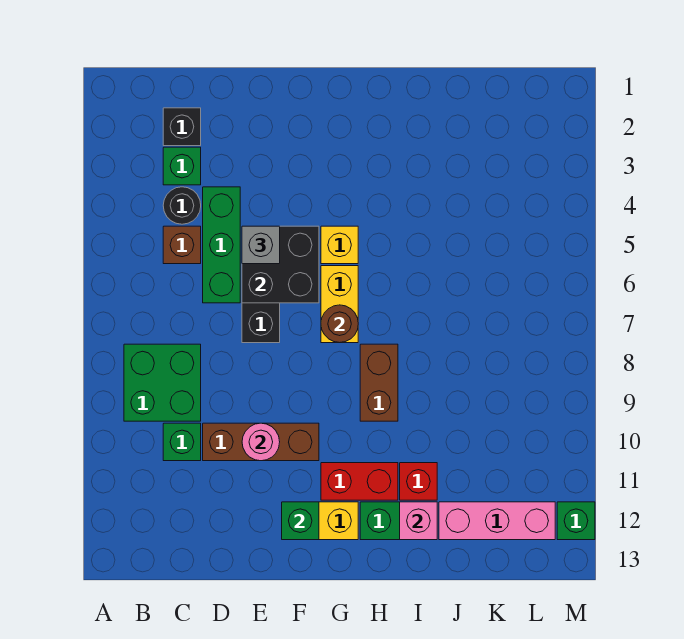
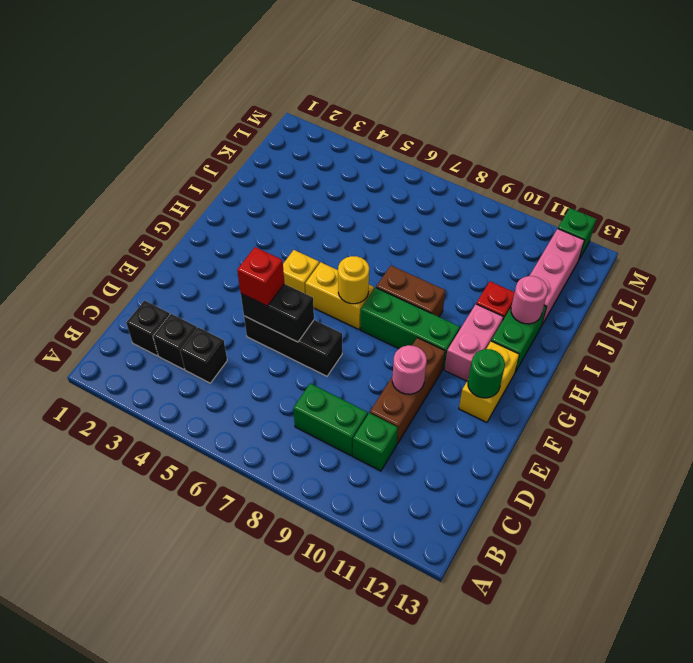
green 2x2 brick [124,344,201,421] -> green 1x2 brick [293,383,368,456]
green 1x1 brick [163,147,201,185] -> black 1x1 brick [153,314,197,369]
black 1x1 round brick [163,187,201,224] -> black 1x1 brick [180,327,227,383]
brown 1x1 brick [163,226,201,264] -> none
green 1x3 brick [203,187,240,303] -> green 1x3 brick moved to [360,288,460,370]
black 2x2 brick [242,226,319,303] -> black 1x2 brick [241,284,314,342]
grey 1x1 brick [242,226,280,264] -> red 1x1 brick [237,247,284,306]
green 1x1 brick [282,502,319,540] -> green 1x1 round brick [468,349,505,398]
brown 1x1 round brick [321,305,358,343] -> yellow 1x1 round brick [338,256,369,304]
red 1x2 brick [321,463,398,500] -> pink 1x2 brick [444,304,503,381]
pink 1x1 brick [400,502,437,540] -> pink 1x1 round brick [511,276,548,324]

